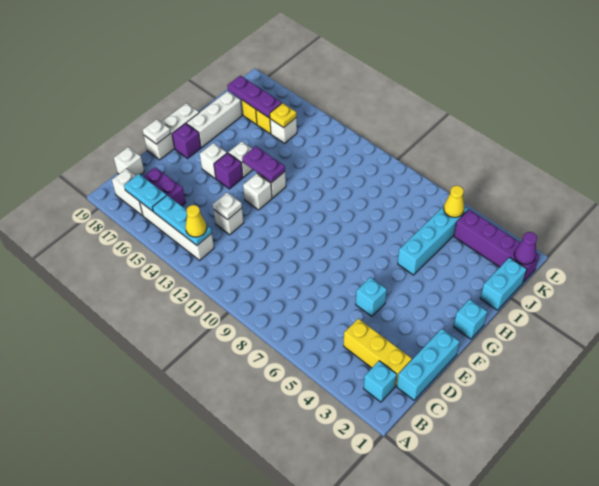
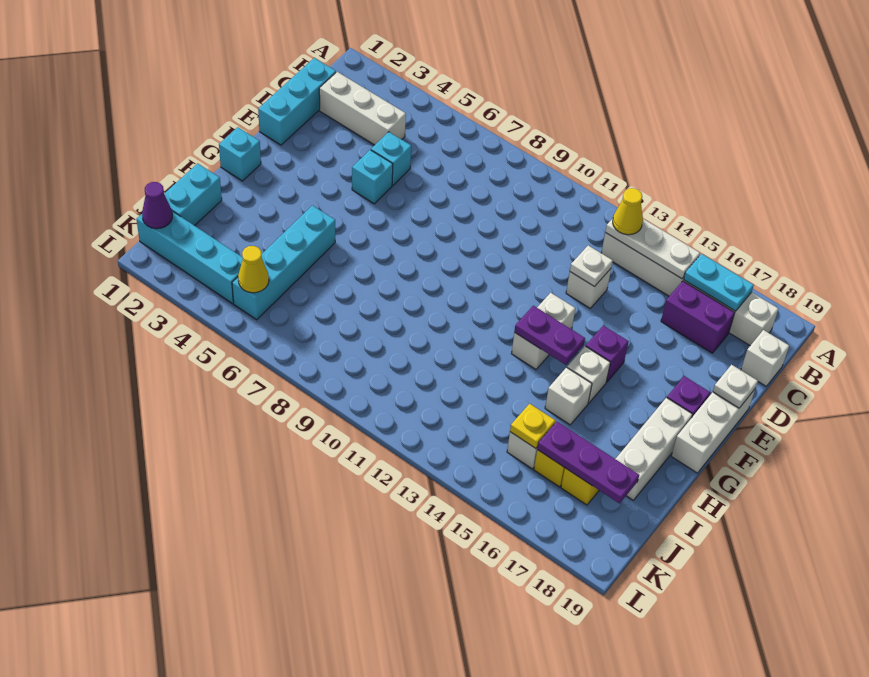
cyan 1x1 brick [364,361,397,402] -> cyan 1x1 brick moved to [371,132,411,185]
cyan 1x3 plate [152,195,212,245] -> white 1x3 plate [605,218,700,279]
yellow 1x3 brick [344,319,412,386] -> white 1x3 brick [319,72,406,145]
white 1x1 brick [200,143,227,178] -> white 1x1 brick moved to [545,367,592,425]
purple 1x4 brick [454,210,539,282] -> cyan 1x4 brick [136,211,243,303]

